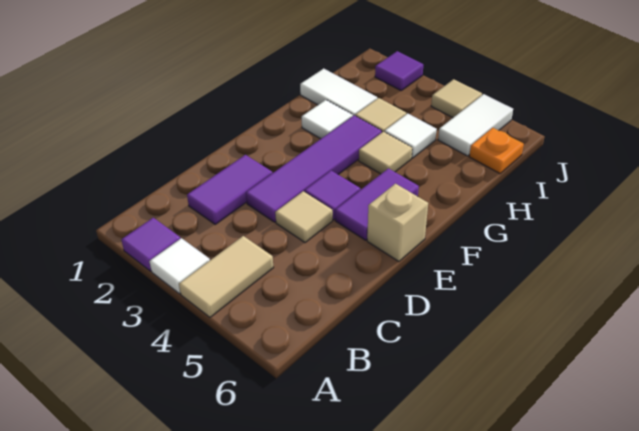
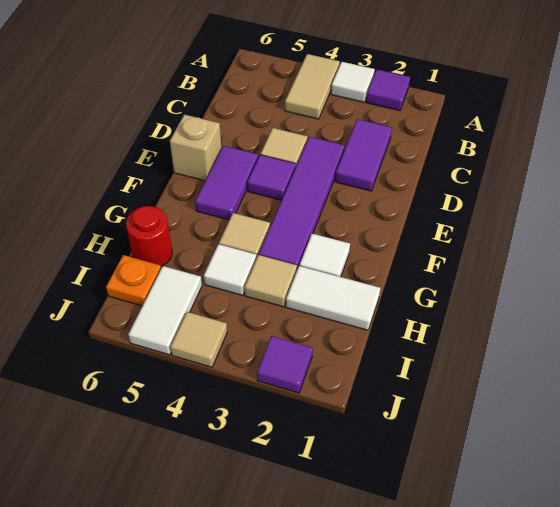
none -> red 1x1 round brick [126,206,172,267]

